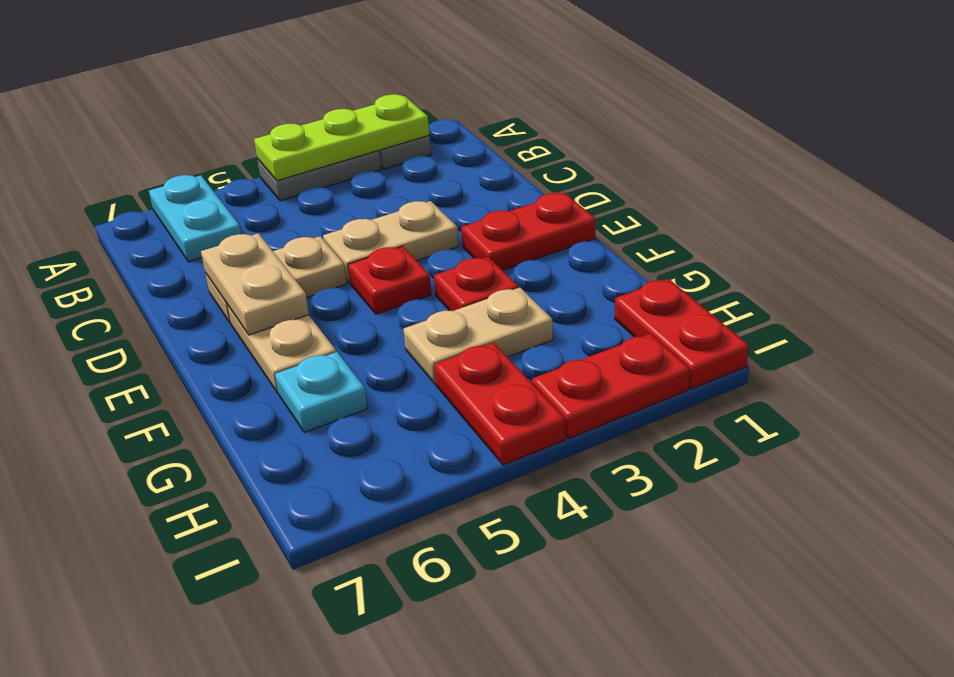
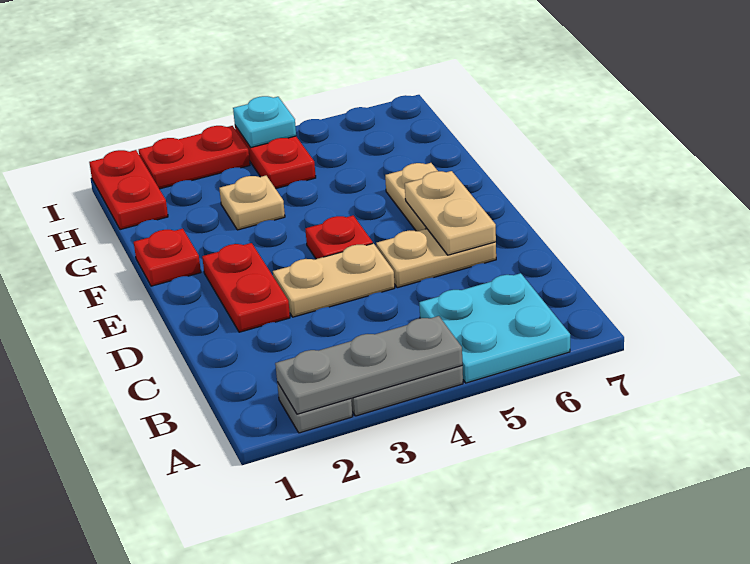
lime 1x3 plate [254,94,429,181] -> grey 1x3 plate [275,316,462,414]
cyan 1x2 plate [149,175,241,262] -> cyan 2x2 plate [419,273,570,383]
red 1x2 plate [461,193,595,270] -> red 1x2 plate turned to [202,243,290,332]
red 1x1 plate [434,257,518,311] -> red 1x1 plate moved to [134,229,201,286]
tan 1x2 plate [403,287,553,384] -> tan 1x1 plate [219,176,285,230]
cyan 1x1 plate [275,352,367,432] -> cyan 1x1 plate moved to [233,96,296,147]

